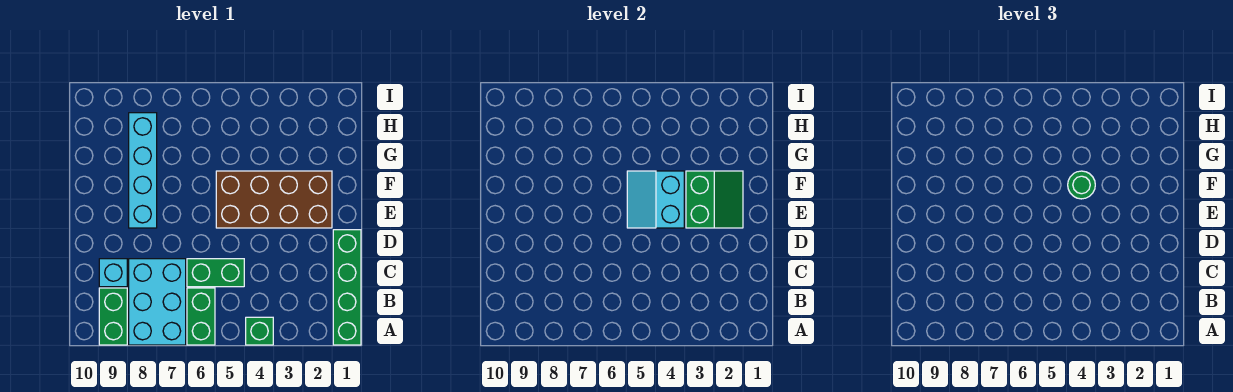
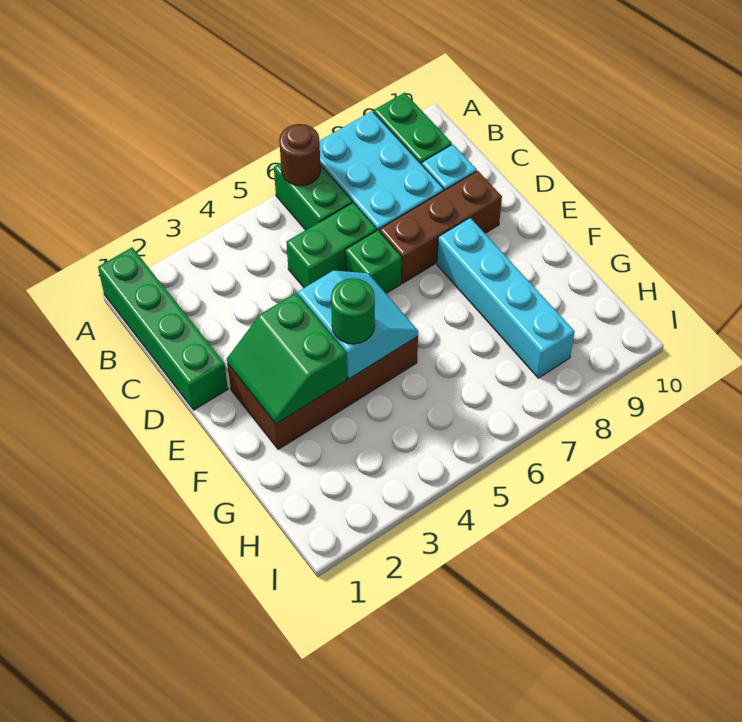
green 1x1 brick [246,317,273,345] -> green 1x1 brick moved to [345,230,402,293]
none -> brown 1x1 round brick [279,124,321,186]
none -> brown 1x3 brick [380,171,502,283]

